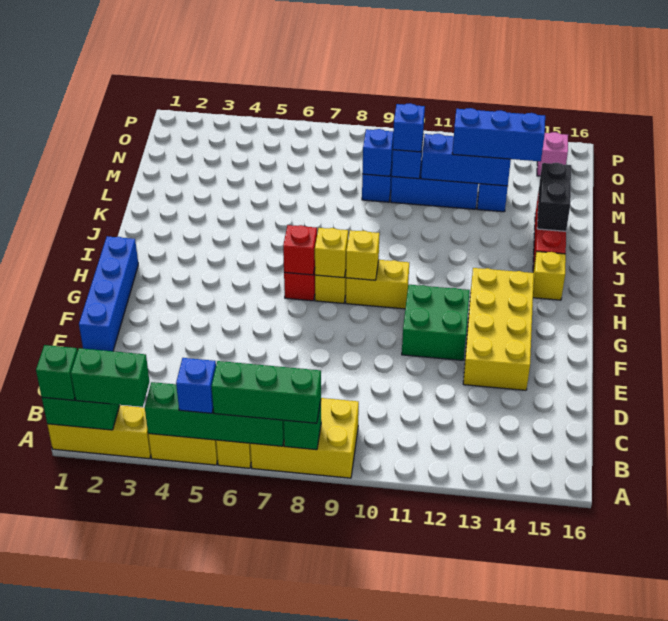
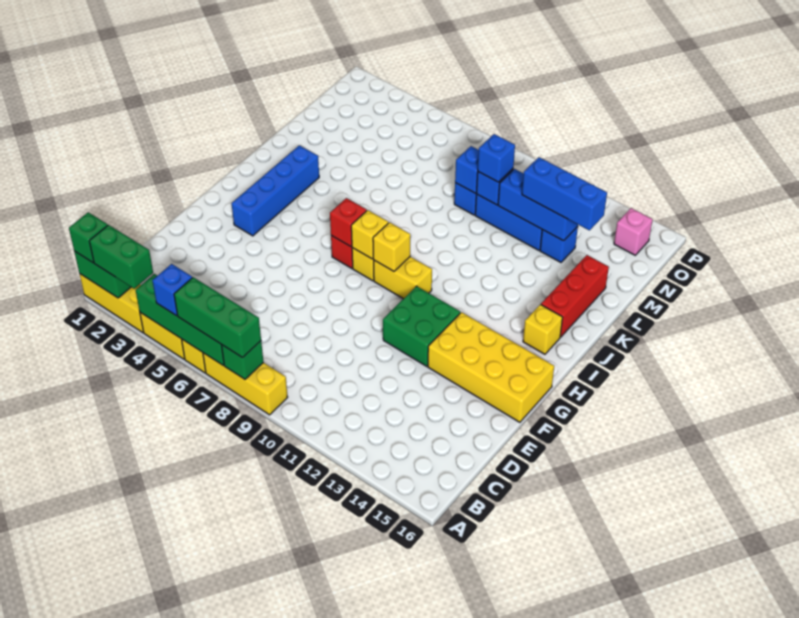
yellow 2x3 brick [250,398,359,478] -> yellow 1x3 brick [203,353,288,415]
blue 1x4 brick [79,236,138,351] -> blue 1x4 brick moved to [232,145,319,236]
yellow 2x4 brick [463,268,534,390] -> yellow 2x4 brick turned to [428,312,554,422]
black 1x2 brick [537,163,571,231] -> none

